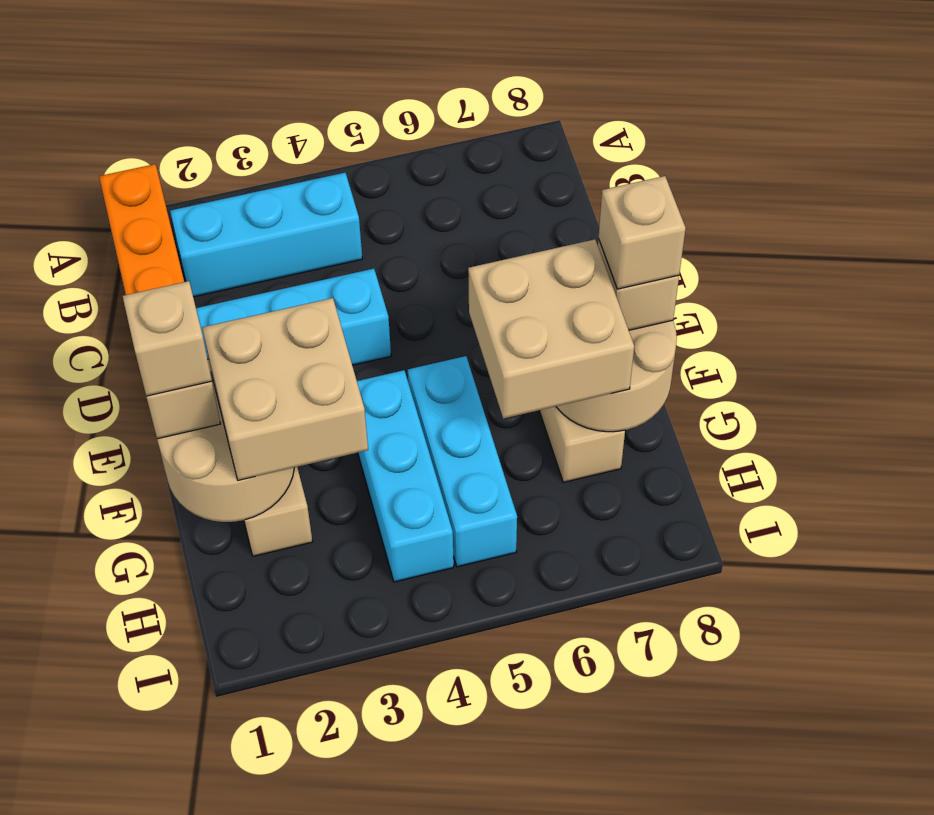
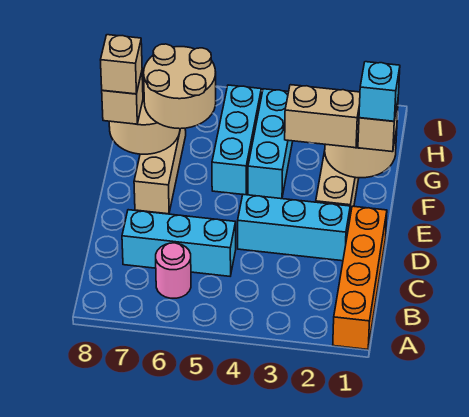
cyan 1x3 brick [170,173,362,297] -> cyan 1x3 brick moved to [122,210,236,276]
none -> pink 1x1 round brick [156,243,191,298]
tan 1x1 brick [123,281,212,396] -> cyan 1x1 brick [359,62,400,121]
tan 2x2 brick [202,298,368,480] -> tan 1x2 brick [285,85,360,148]
tan 2x2 brick [468,239,634,419] -> tan 2x2 round brick [144,44,216,129]

